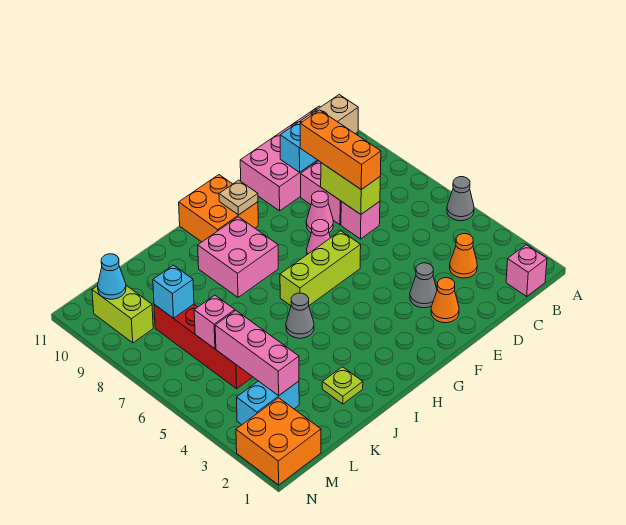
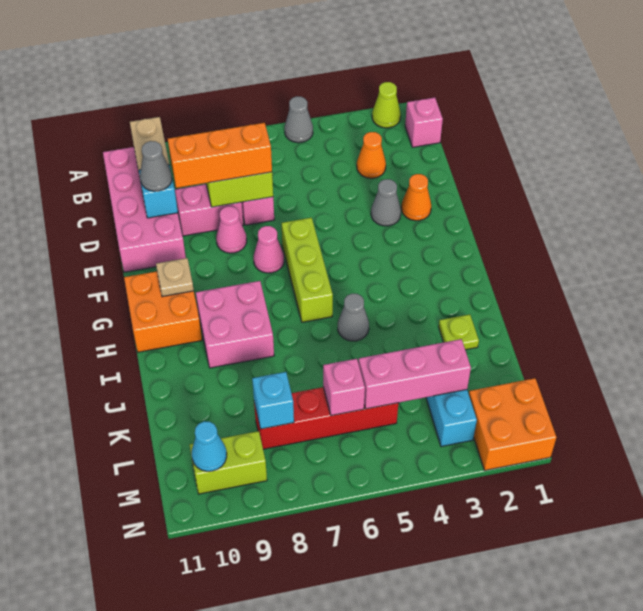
none -> lime 1x1 cone [372,82,401,128]
none -> grey 1x1 cone [140,141,172,191]

